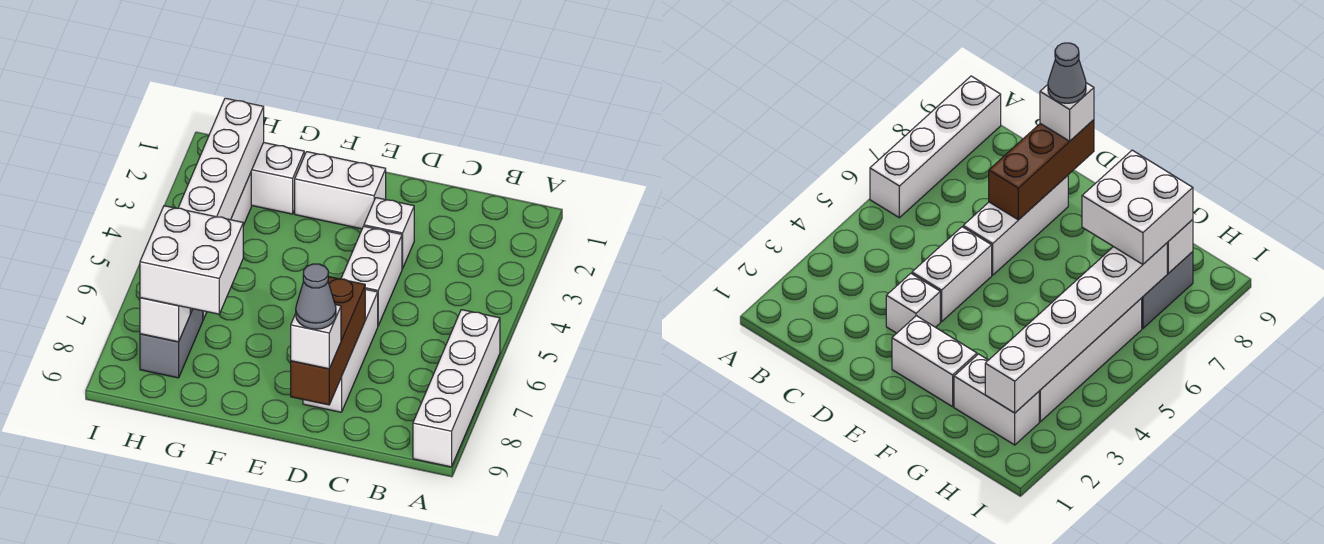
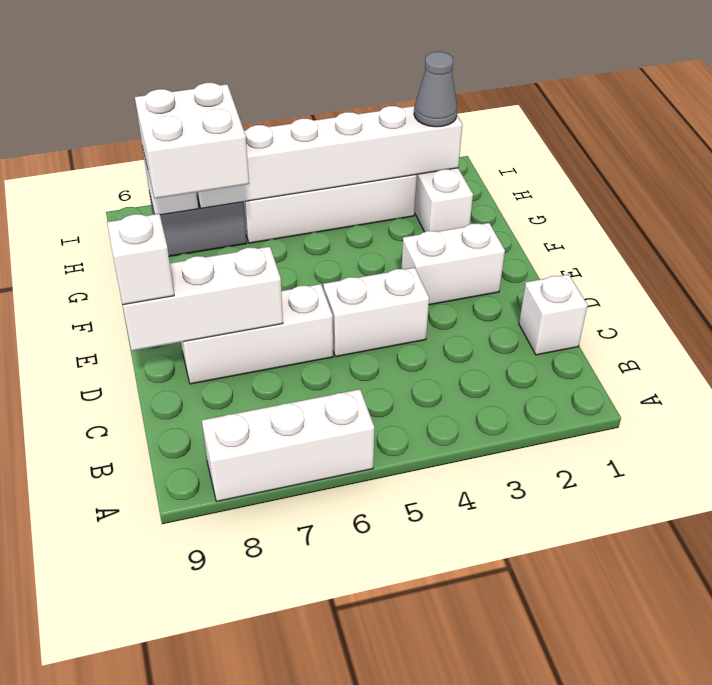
white 1x4 brick [413,310,500,467] -> white 1x3 brick [202,389,375,501]
white 1x1 brick [364,198,414,269] -> white 1x1 brick moved to [519,274,588,355]
brown 1x3 brick [291,277,365,405] -> white 1x3 brick [123,247,283,351]
grey 1x1 cone [296,264,336,329] -> grey 1x1 cone moved to [414,52,457,127]
white 1x2 brick [295,152,386,229] -> white 1x2 brick turned to [401,223,505,305]

